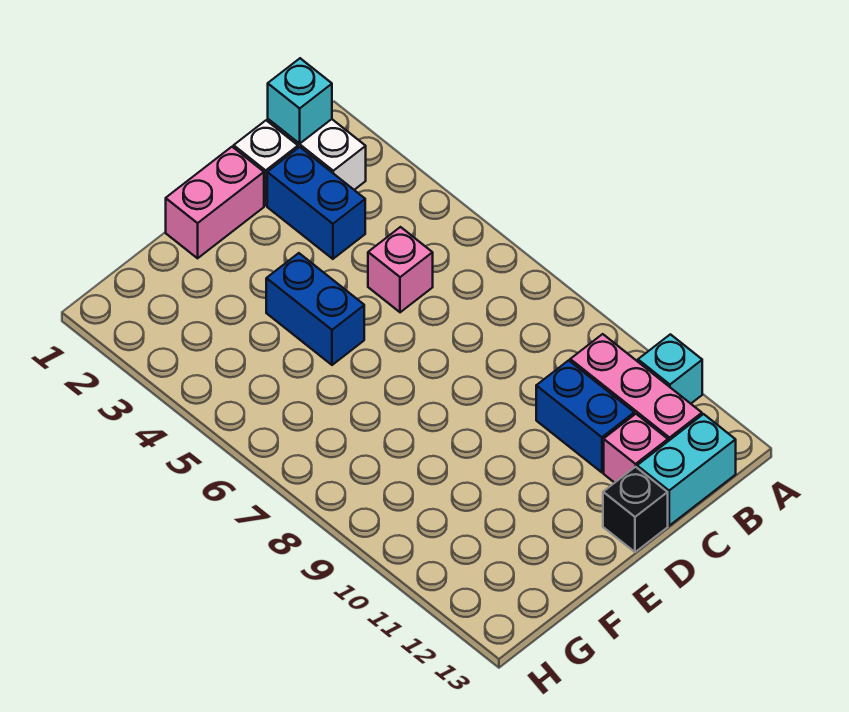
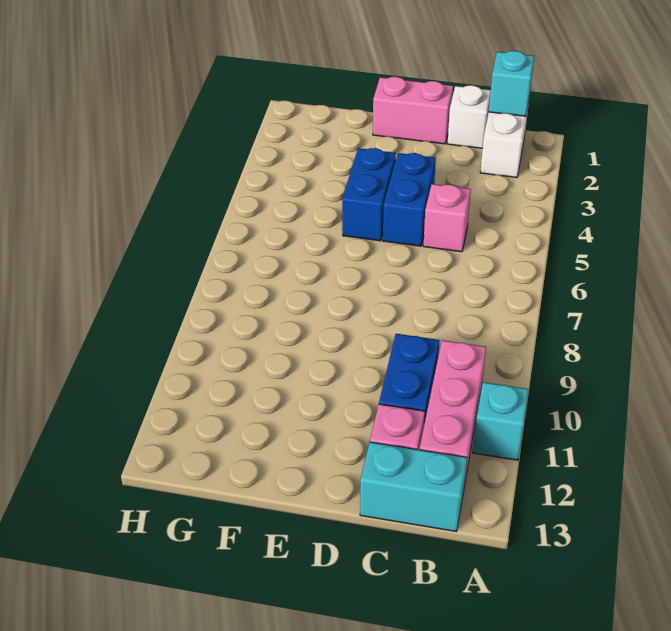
blue 1x2 brick [267,147,365,259] -> blue 1x2 brick moved to [383,153,436,246]
black 1x1 brick [603,467,668,552] -> none

